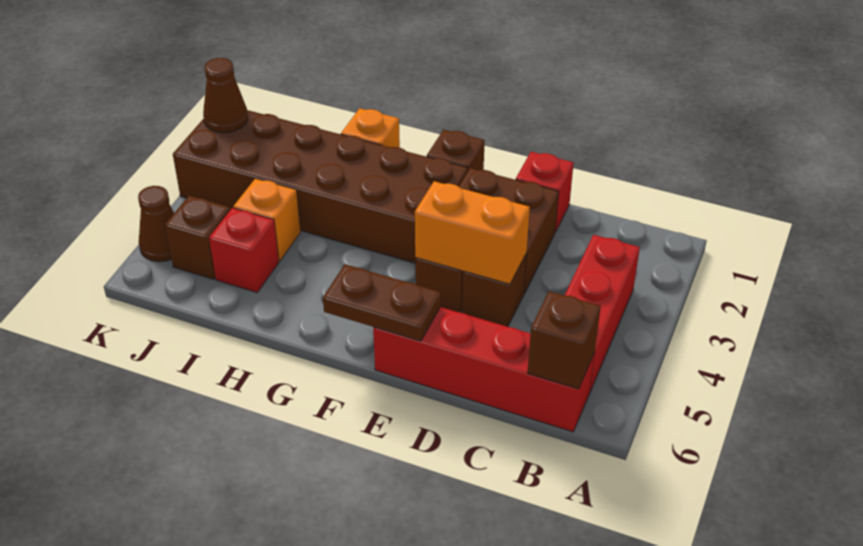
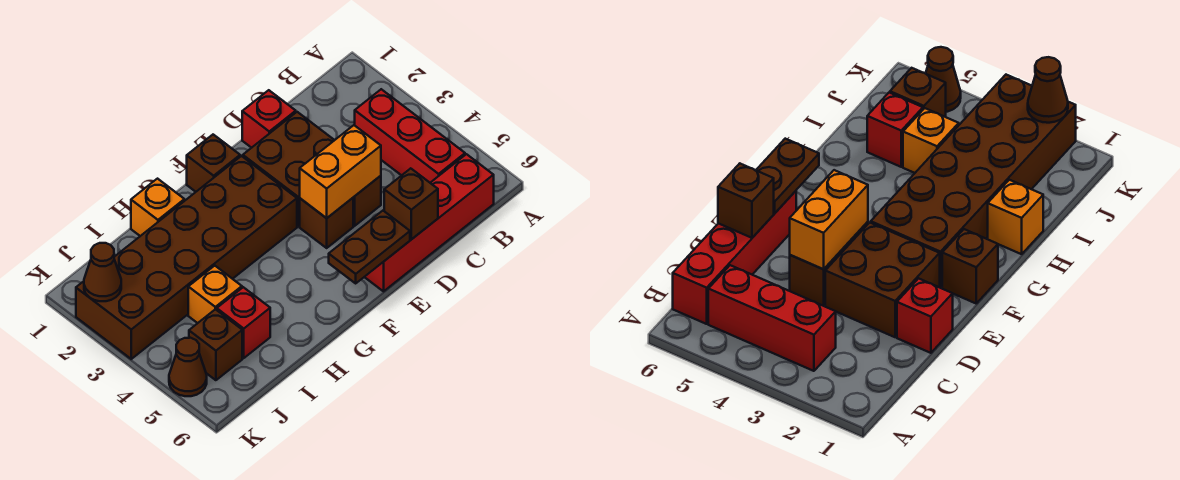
brown 1x1 brick [528,291,601,389] -> brown 1x1 brick moved to [384,168,438,239]

